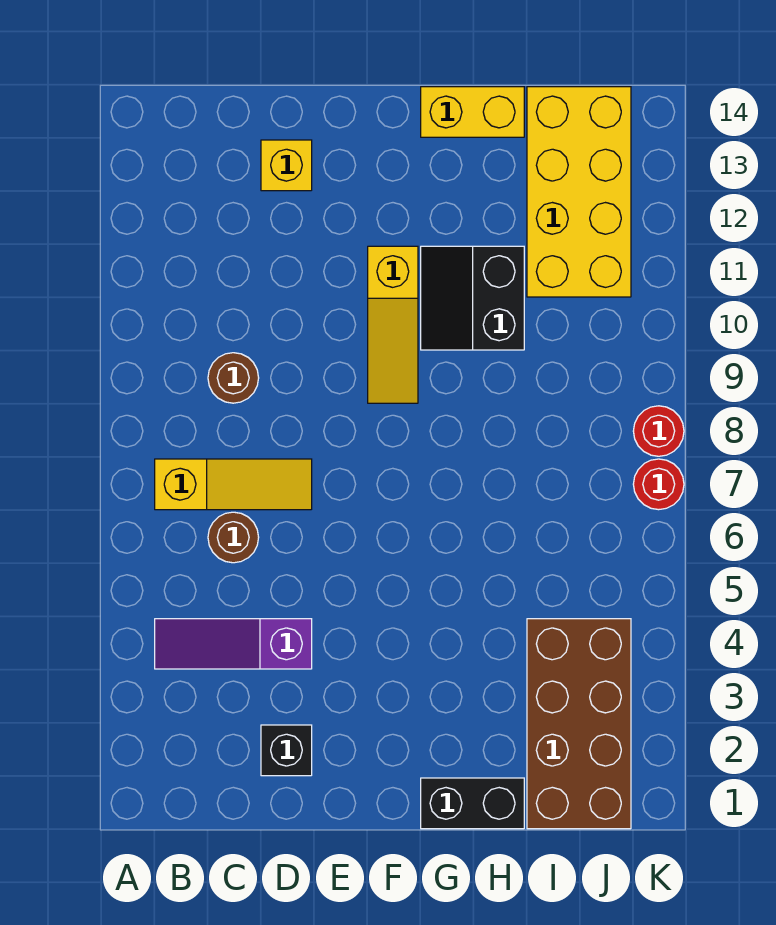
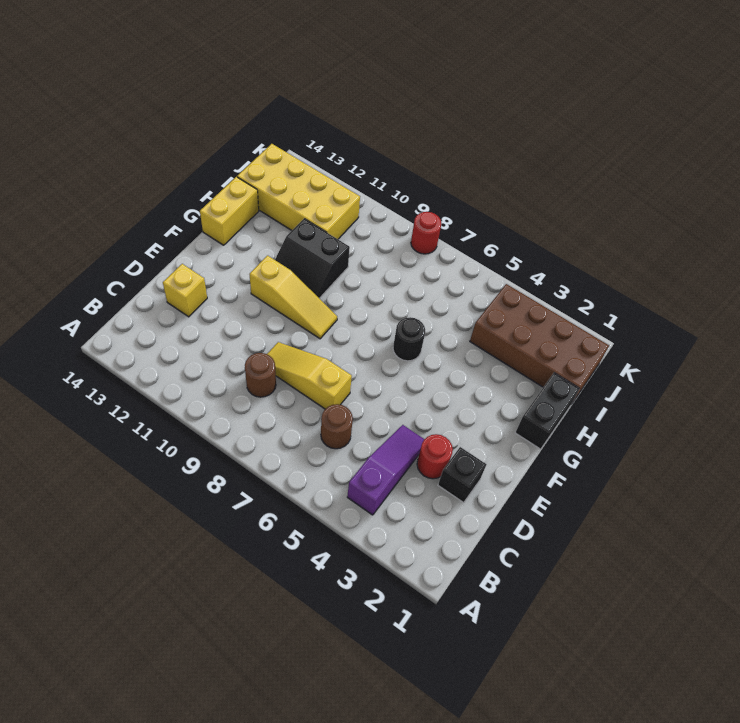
purple 1x3 slope [155,619,312,669] -> purple 1x3 slope turned to [347,425,424,515]
yellow 1x3 slope [155,459,312,510] -> yellow 1x3 slope turned to [267,342,352,409]
none -> black 1x1 round brick [393,317,425,361]
red 1x1 round brick [633,459,684,510] -> red 1x1 round brick moved to [417,434,453,479]

